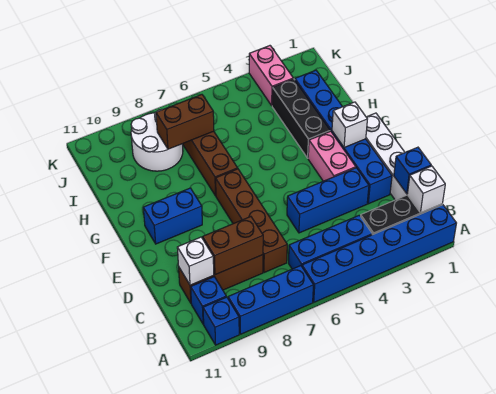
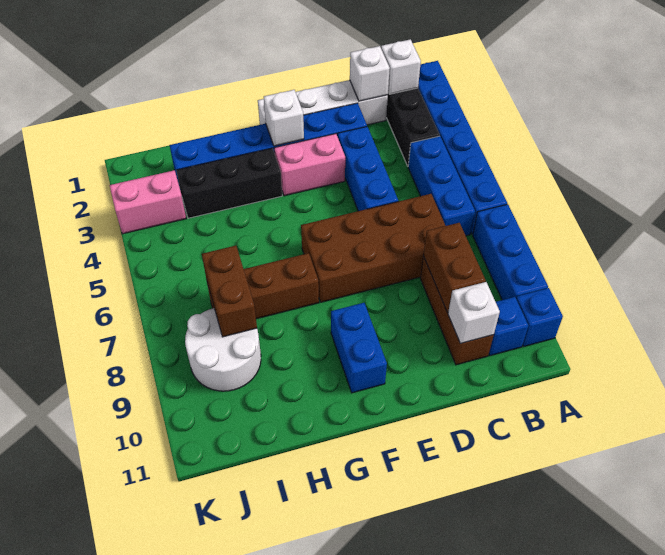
blue 1x1 brick [394,147,431,194] -> white 1x1 brick [350,46,390,101]
brown 1x4 brick [216,169,287,273] -> brown 2x4 brick [301,194,445,302]

